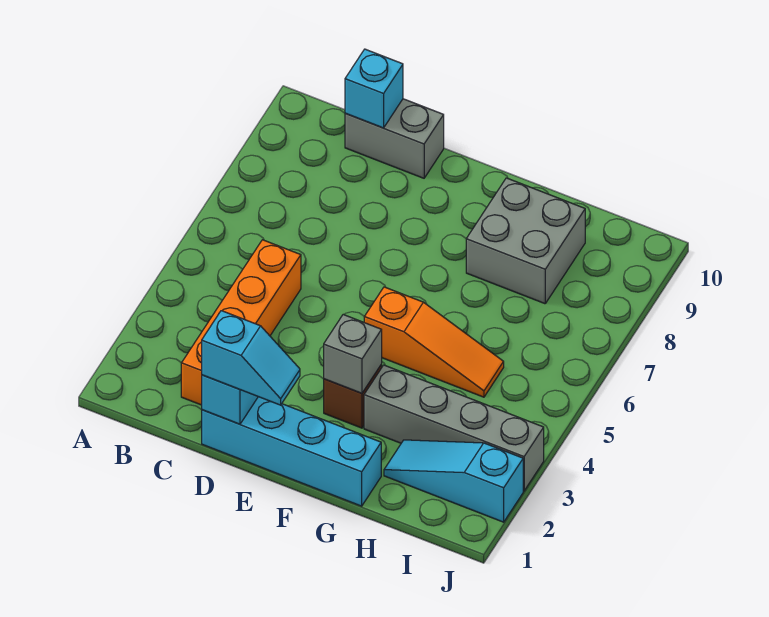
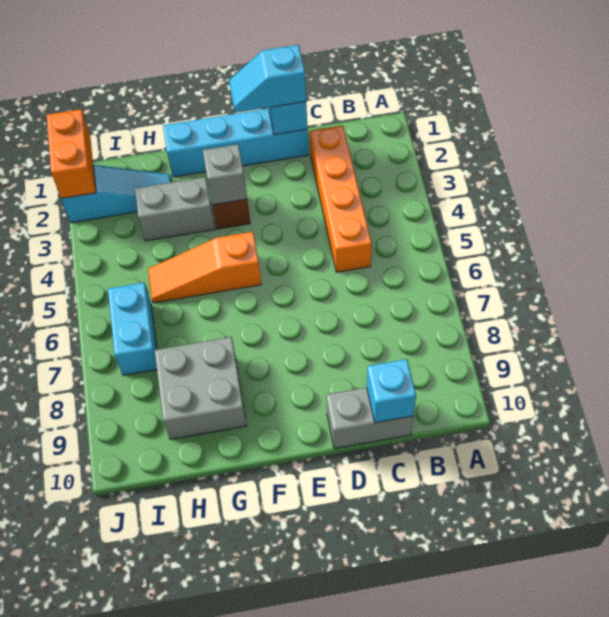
grey 1x4 brick [364,365,544,491] -> grey 1x2 brick [135,177,215,241]
none -> cyan 1x2 brick [108,283,157,375]
none -> orange 1x2 brick [47,109,96,198]

